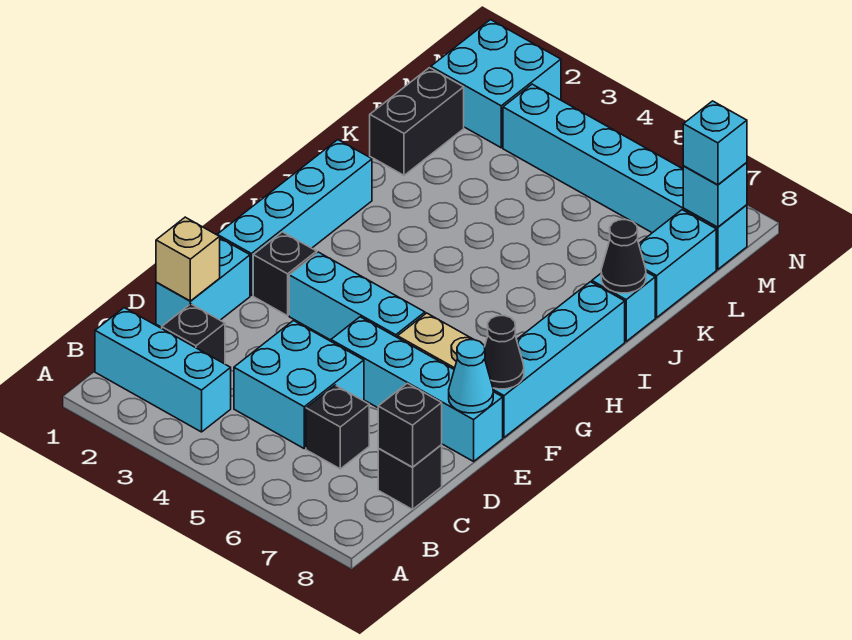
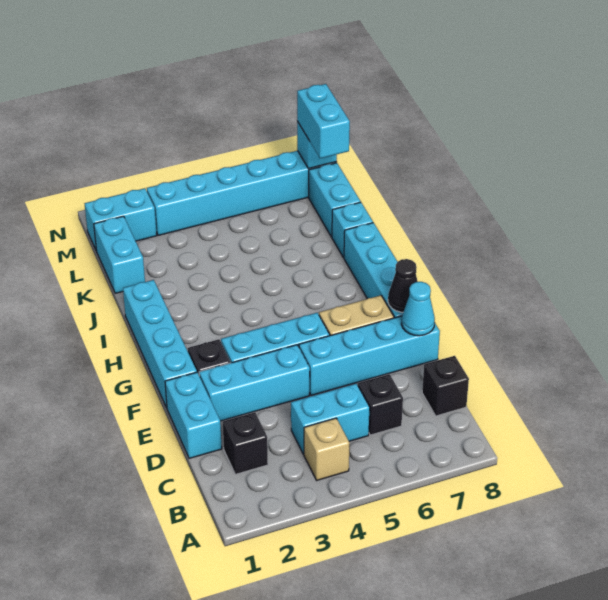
cyan 1x3 brick [95,308,231,432] -> cyan 1x3 brick moved to [199,345,310,421]
cyan 2x2 brick [234,321,364,448] -> cyan 1x2 brick [291,384,370,455]
black 1x1 brick [378,383,442,467] -> none
tan 1x1 brick [156,217,220,301] -> tan 1x1 brick moved to [304,418,349,480]
black 1x1 cone [601,220,646,293] -> none
black 1x2 brick [370,68,464,175] -> cyan 1x2 brick [94,216,145,293]
cyan 2x2 brick [431,20,561,148] -> cyan 1x2 brick [85,188,157,251]
cyan 1x1 brick [683,101,747,185] -> cyan 1x2 brick [297,84,350,158]

